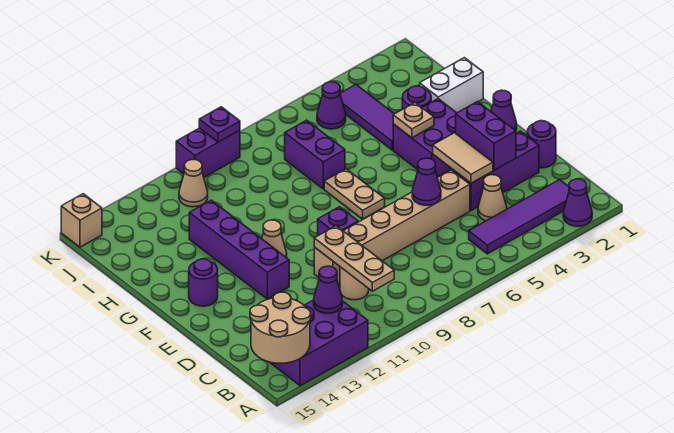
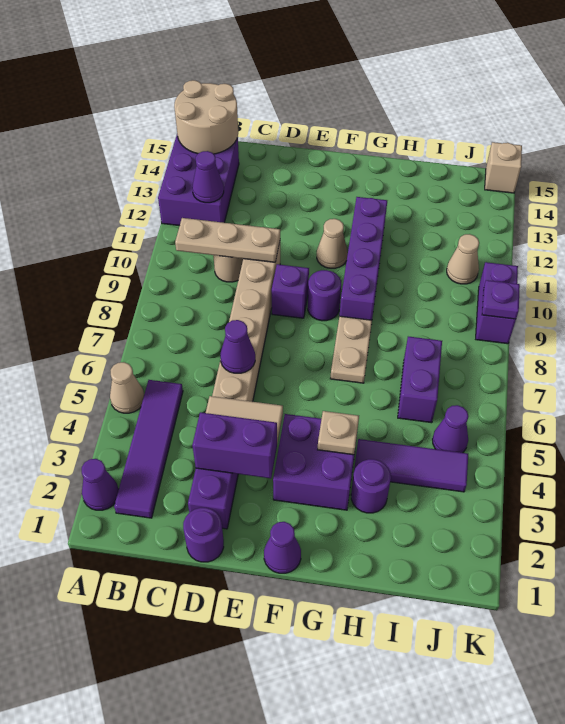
tan 1x1 cone [478,175,507,221] -> tan 1x1 cone moved to [110,362,144,413]
purple 1x4 brick [189,200,289,299] -> purple 1x4 brick turned to [340,197,387,320]
tan 1x2 plate [324,169,385,219] -> tan 1x2 plate turned to [330,316,372,383]
purple 1x1 round brick [189,259,218,306] -> purple 1x1 round brick moved to [308,270,341,321]
white 1x2 brick [420,58,483,113] -> none
purple 1x2 brick [285,120,345,189] -> purple 1x2 brick turned to [398,337,442,423]

